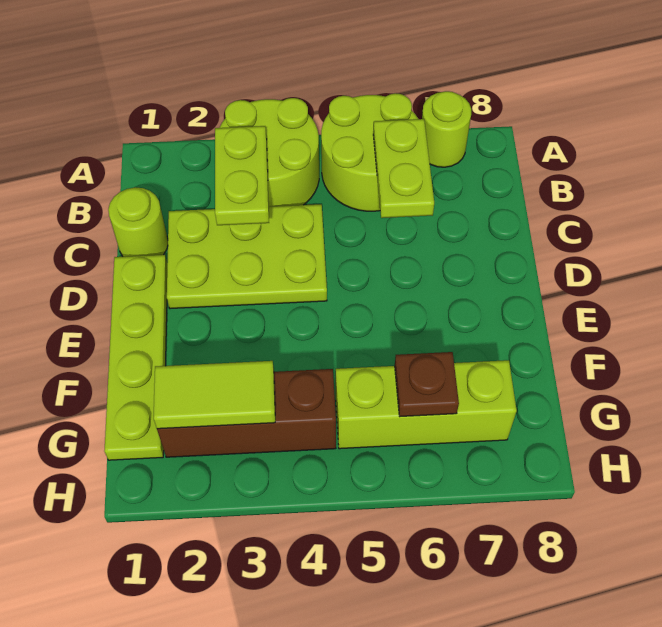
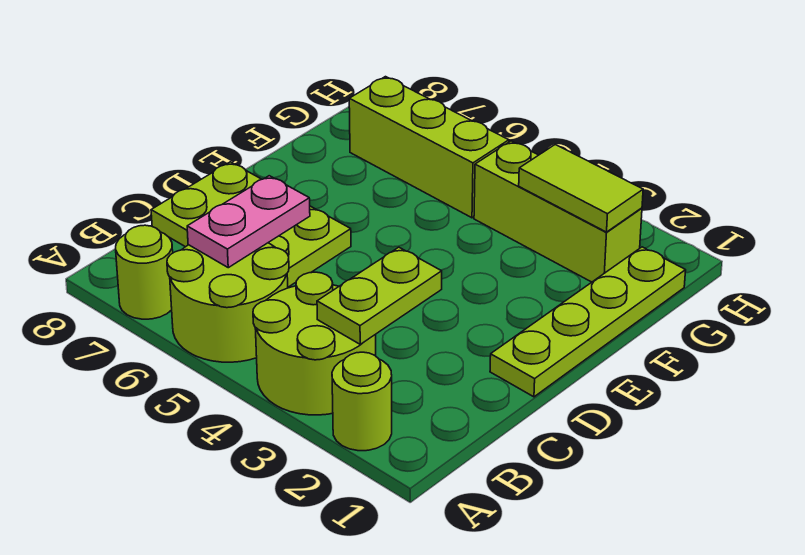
lime 1x2 plate [373,119,434,218] -> pink 1x2 plate [187,176,310,268]
lime 1x1 round brick [108,187,168,257] -> lime 1x1 round brick moved to [332,352,392,451]
lime 2x3 plate [167,204,327,309] -> lime 2x3 plate moved to [151,162,351,287]
brown 1x3 brick [157,369,336,457] -> lime 1x3 brick [474,141,642,282]
brown 1x1 plate [395,352,459,417] -> none

